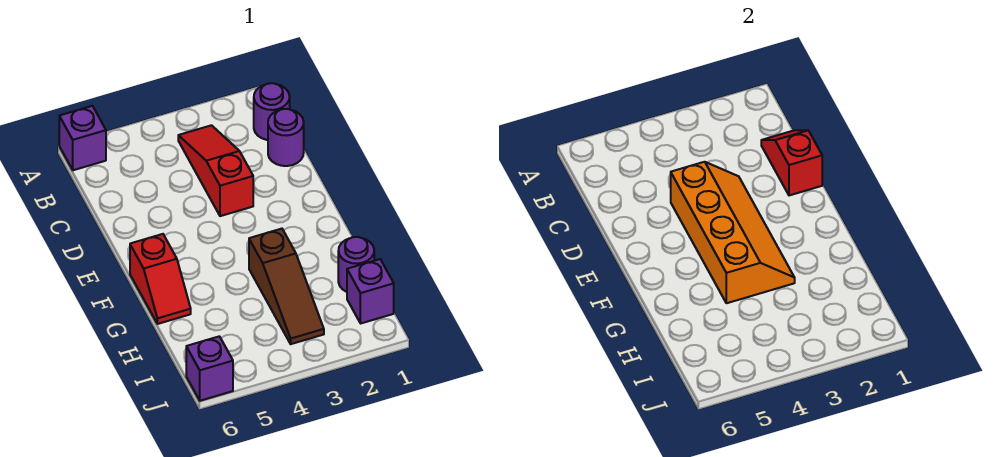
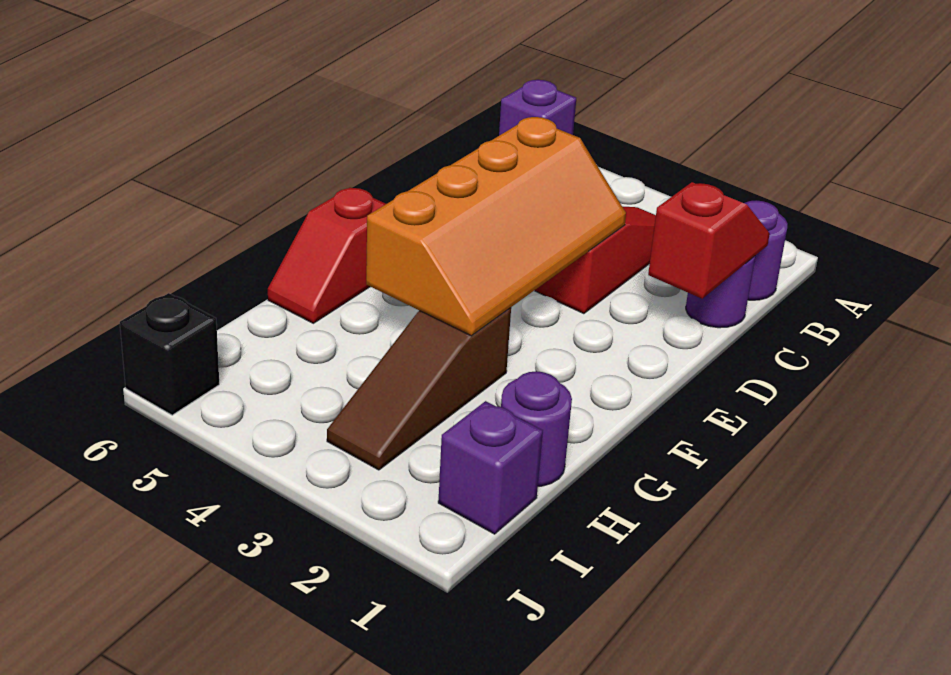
purple 1x1 brick [186,336,233,401] -> black 1x1 brick [120,293,219,415]

